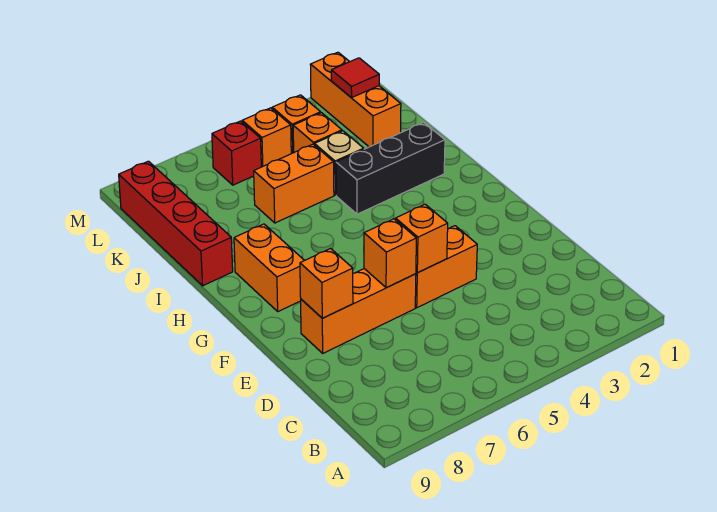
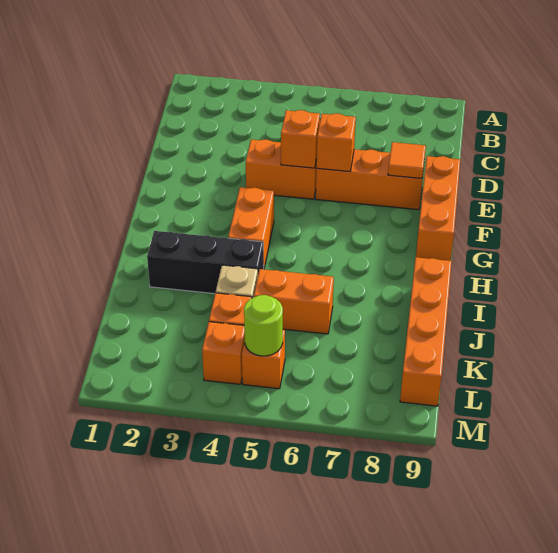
orange 1x1 brick [300,249,353,318] -> orange 1x1 tile [388,142,426,178]
orange 1x2 brick [234,224,304,311] -> orange 1x2 brick moved to [228,187,274,268]
red 1x4 brick [119,161,233,286] -> orange 1x4 brick [400,257,452,406]
orange 1x3 brick [310,52,401,147] -> orange 1x3 brick moved to [416,156,460,261]
red 1x1 tile [331,58,379,98] -> none
none -> lime 1x1 round brick [244,295,283,356]
red 1x1 brick [212,121,261,185] -> none

